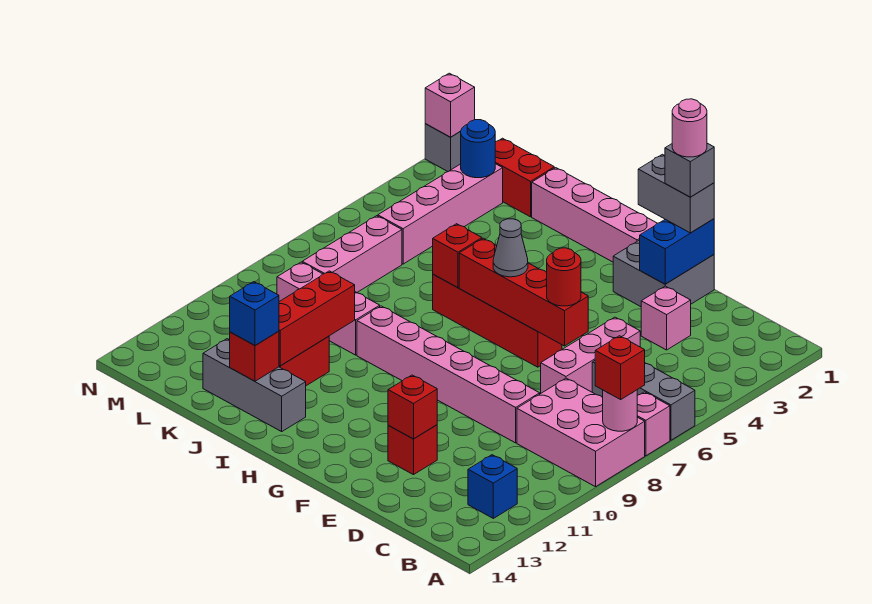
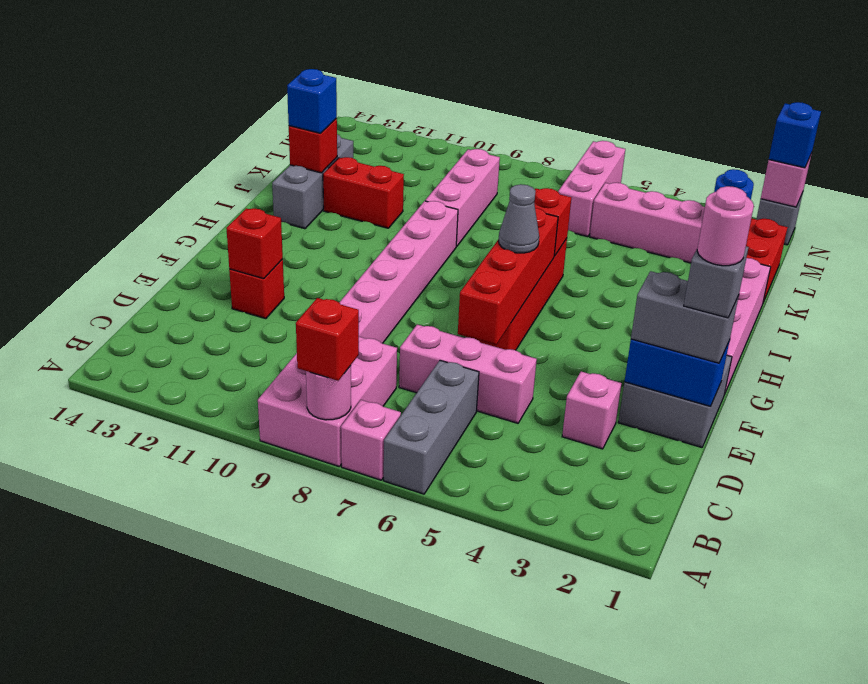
blue 1x1 brick [468,455,517,518] -> blue 1x1 brick moved to [769,102,821,168]
grey 1x2 brick [638,154,714,233] -> grey 1x2 brick turned to [631,271,739,363]
red 1x1 round brick [547,248,581,306] -> none
red 1x3 brick [279,271,355,366] -> none
pink 1x3 brick [302,216,402,292] -> pink 1x3 brick turned to [558,141,625,237]

